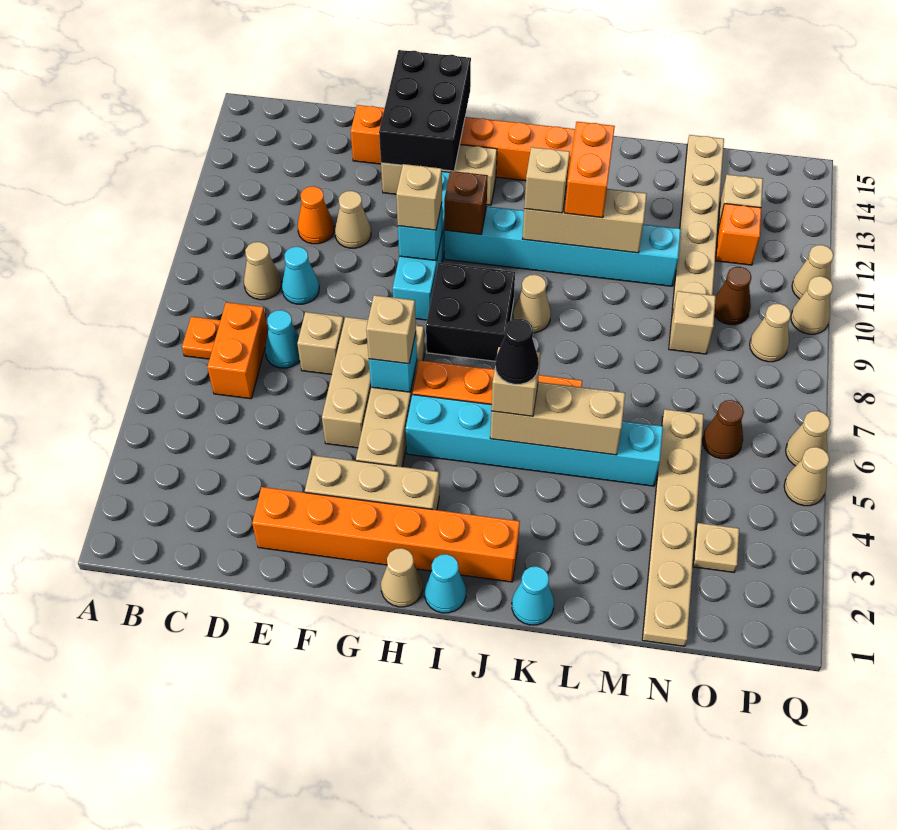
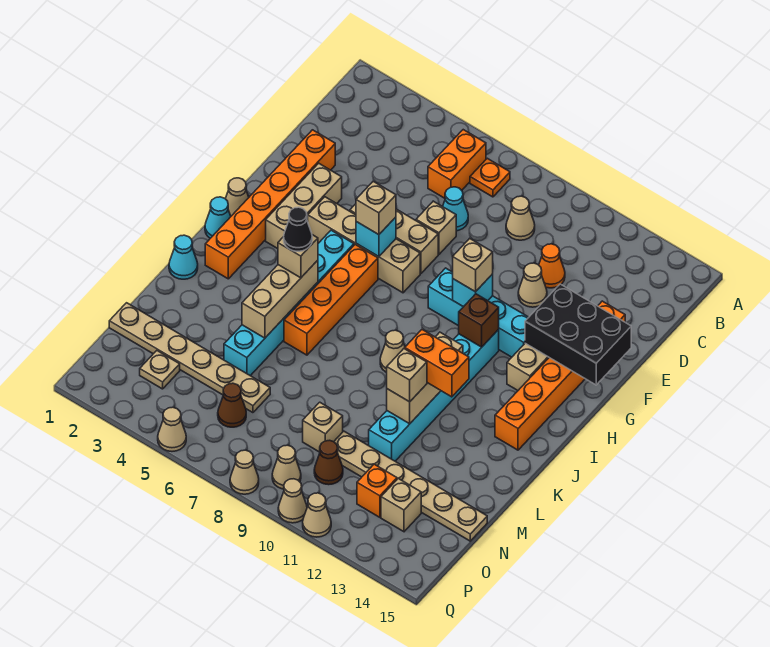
orange 1x2 brick [207,302,268,399] -> orange 1x2 brick turned to [428,130,486,198]
cyan 1x1 cone [282,247,319,304] -> none
black 2x2 brick [426,263,515,361] -> none
tan 1x1 brick [524,147,570,213] -> tan 1x1 brick moved to [387,349,427,402]
tan 1x1 cone [786,411,830,466] -> tan 1x1 cone moved to [230,450,259,494]

